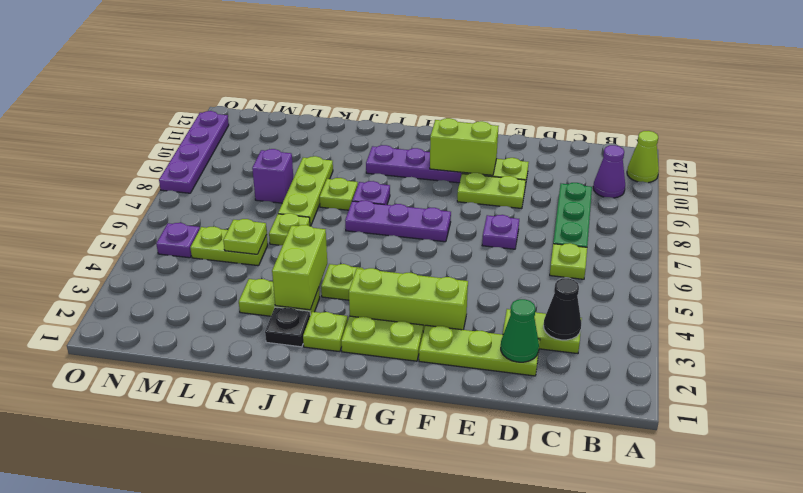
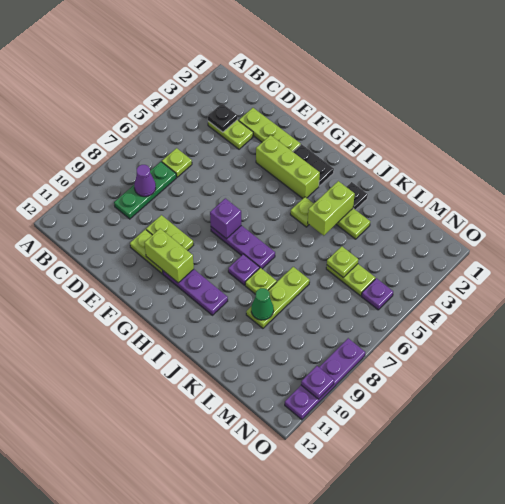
lime 1x1 cone [627,131,659,183] -> none
purple 1x1 cone [593,145,625,198] -> purple 1x1 cone moved to [134,165,156,197]
black 1x1 cone [544,278,581,340] -> black 1x1 plate [208,104,237,132]
green 1x1 cone [501,299,539,362] -> green 1x1 cone moved to [251,288,274,320]
purple 1x1 plate [482,215,519,249] -> purple 1x1 plate moved to [301,366,334,399]
lime 1x2 plate [341,316,423,361] -> black 1x2 plate [293,144,334,186]
lime 1x1 plate [303,312,348,352] -> none
lime 1x1 plate [269,213,310,245] -> none
purple 1x1 brick [252,149,293,203] -> purple 1x1 brick moved to [210,198,241,239]

